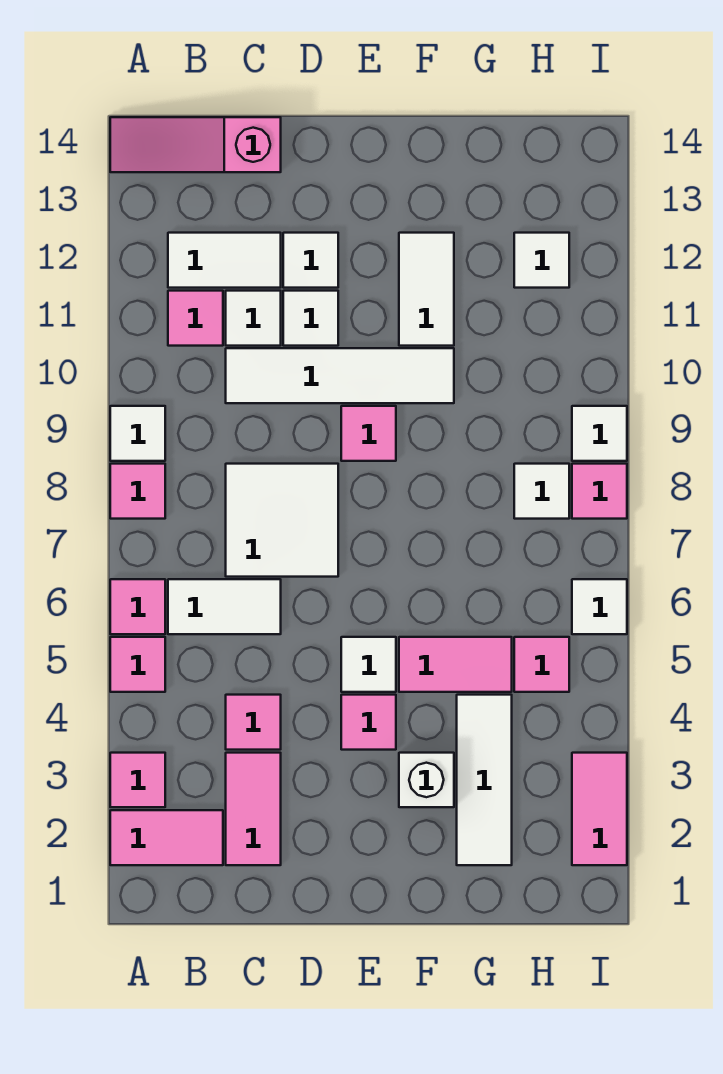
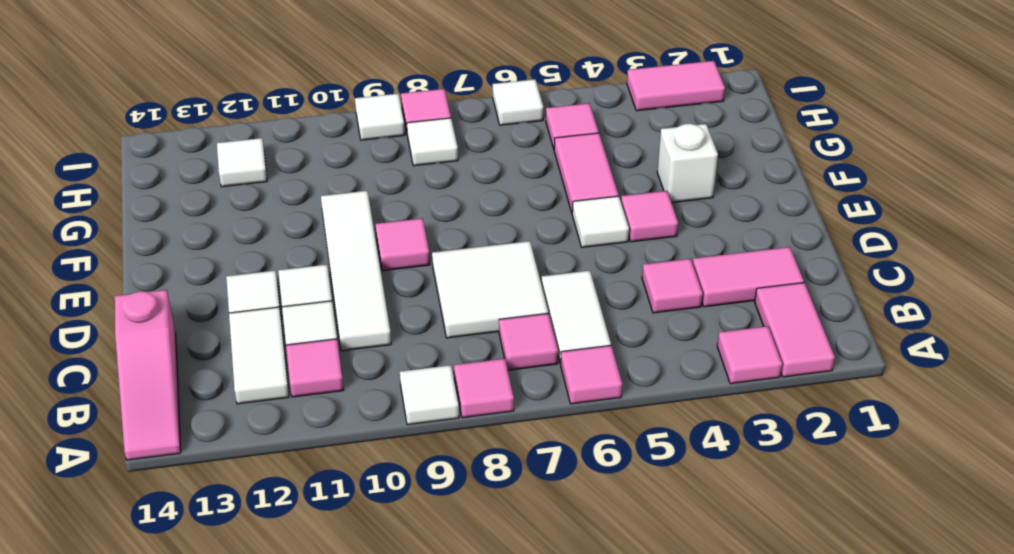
pink 1x1 tile [110,637,165,692] -> pink 1x1 tile moved to [499,313,558,370]
white 1x2 tile [399,233,454,346] -> none
white 1x3 tile [457,695,512,865] -> none

